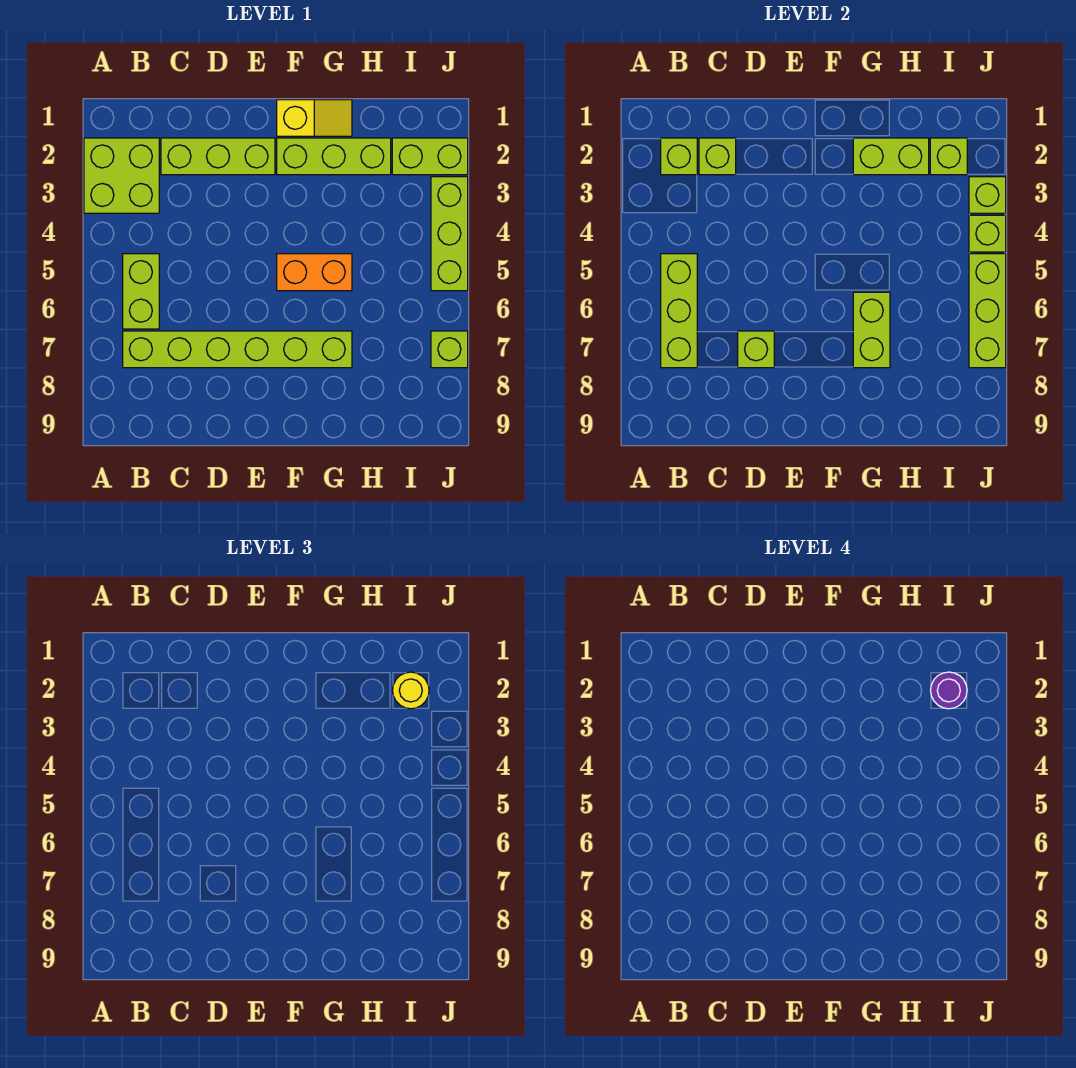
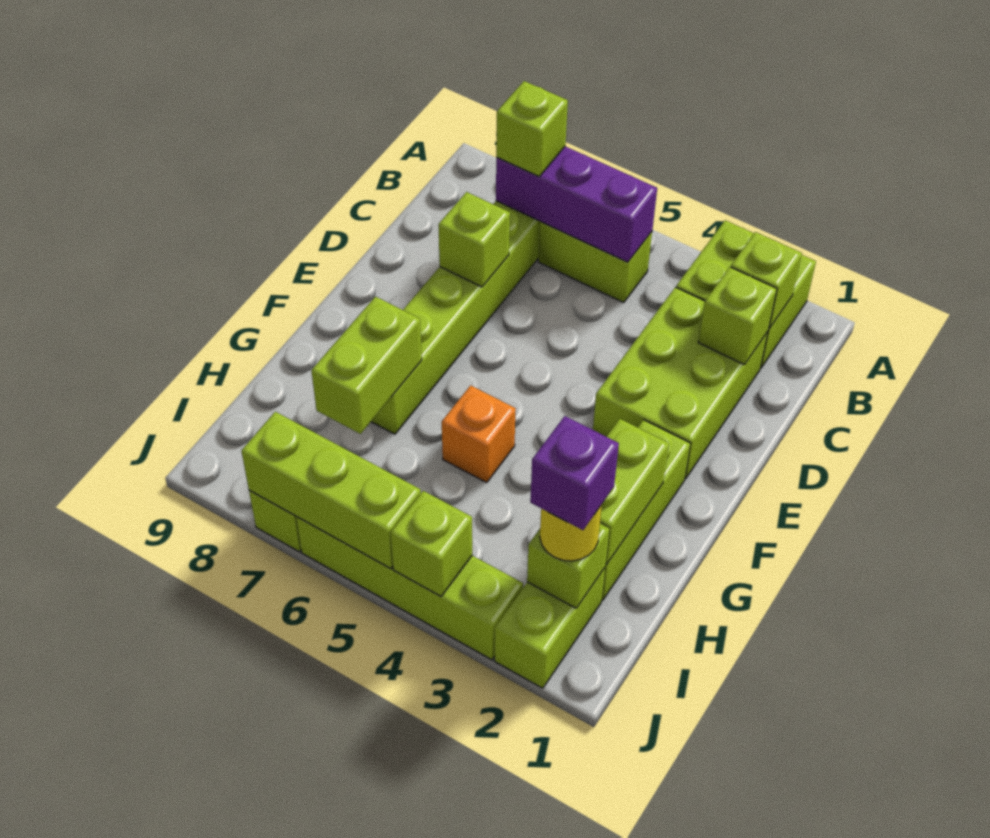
lime 1x3 brick [661,254,697,368] -> purple 1x3 brick [496,146,657,262]
lime 1x3 brick [161,138,275,175] -> lime 2x3 brick [593,287,768,479]
yellow 1x2 slope [277,100,352,136] -> none
orange 1x2 brick [277,254,352,291] -> orange 1x1 brick [442,385,516,482]
lime 1x2 brick [853,292,890,368] -> lime 1x2 brick turned to [311,297,422,434]
purple 1x1 round brick [931,672,967,709] -> purple 1x1 brick [530,416,619,530]
lime 1x3 brick [431,177,468,291] -> lime 1x4 brick [296,517,523,660]
lime 1x1 brick [969,177,1006,213] -> lime 1x1 brick moved to [496,81,568,177]

